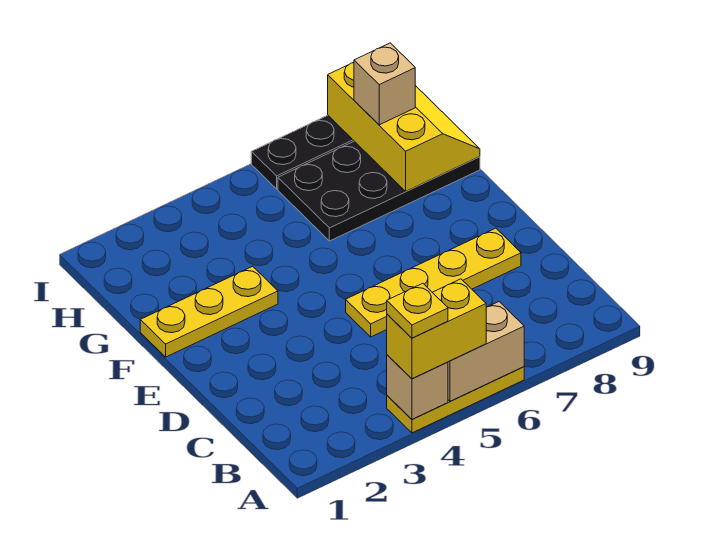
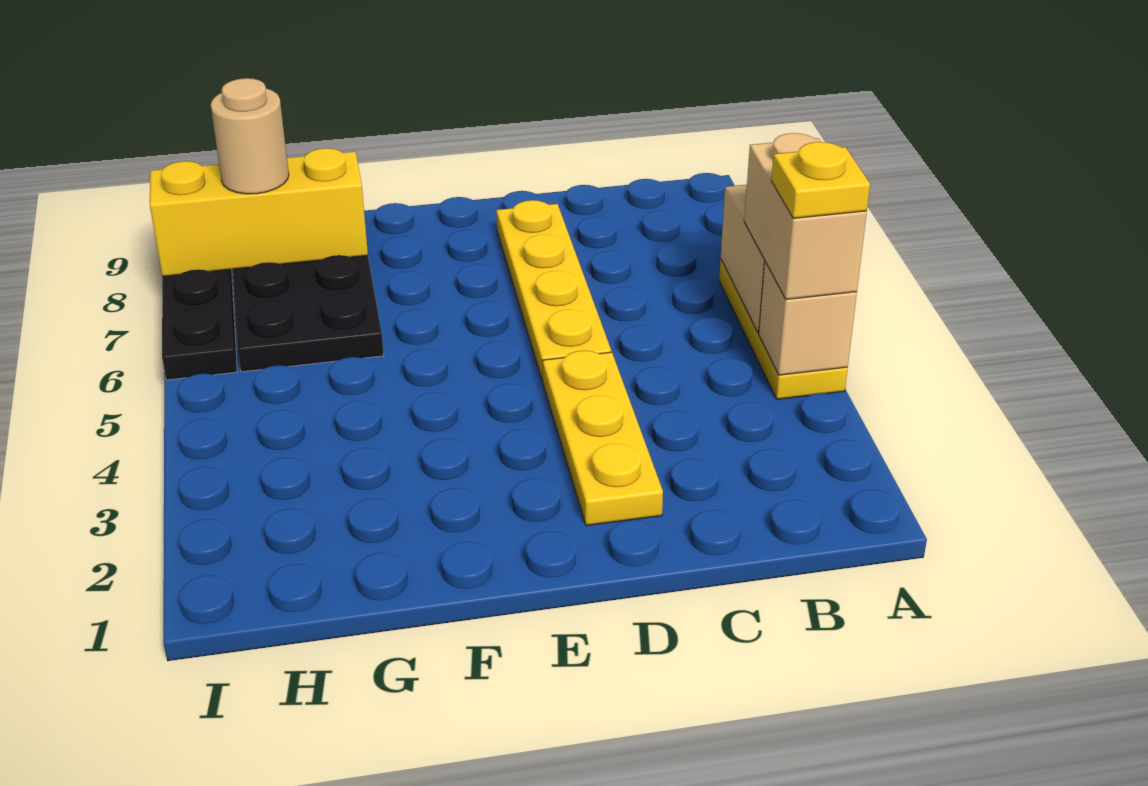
yellow 1x2 brick [387,279,486,379] -> tan 1x2 brick [744,133,867,300]
yellow 1x3 plate [140,266,278,357] -> yellow 1x3 plate moved to [542,351,663,526]
tan 1x1 brick [354,43,415,125] -> tan 1x1 round brick [211,78,289,194]

